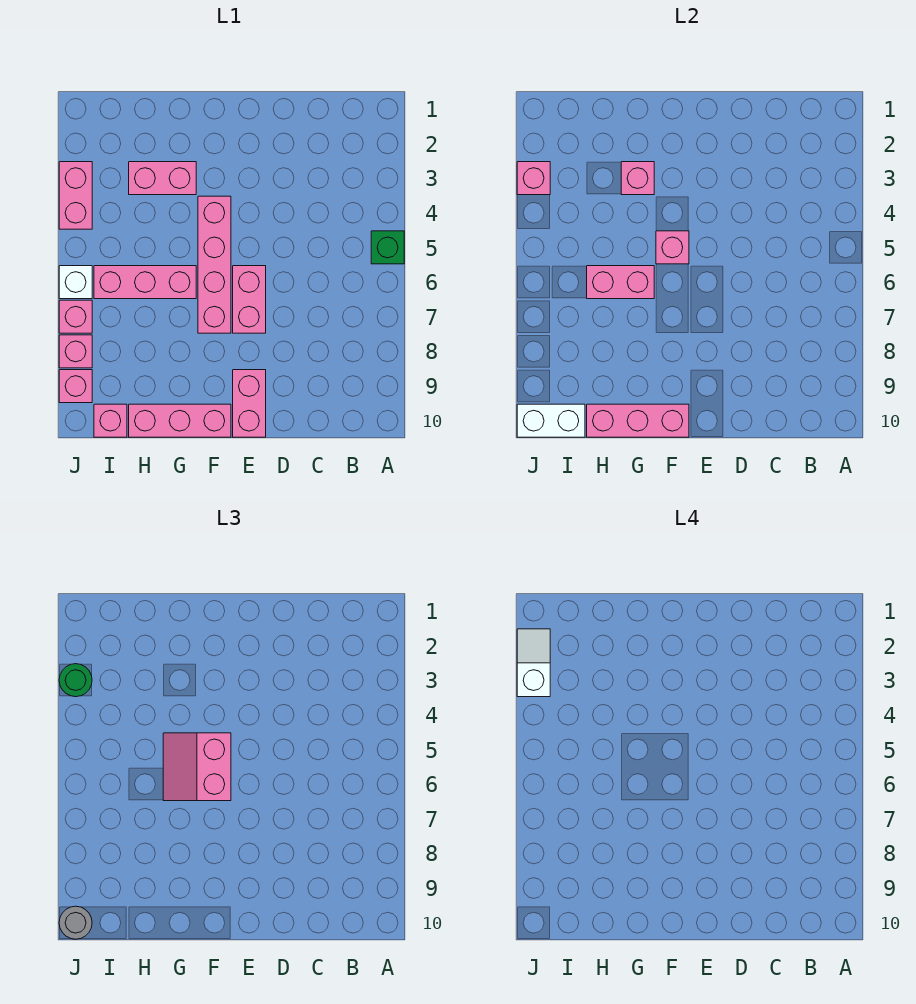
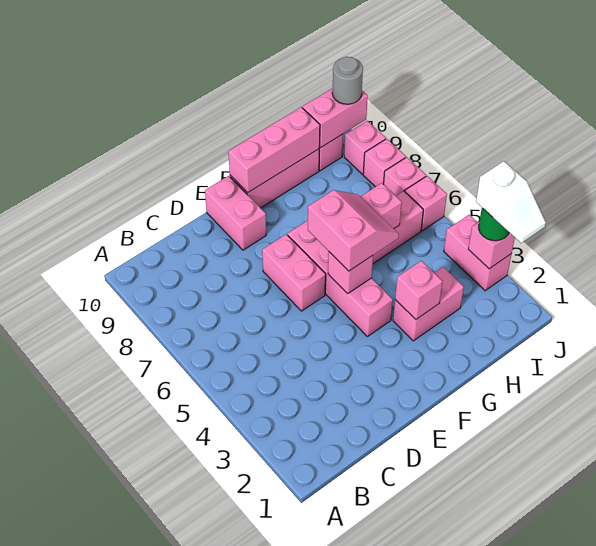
green 1x1 brick [371,231,404,264] -> none
white 1x2 brick [517,404,585,437] -> pink 1x2 brick [302,88,368,148]
white 1x1 brick [59,266,92,299] -> pink 1x1 brick [405,176,447,231]

